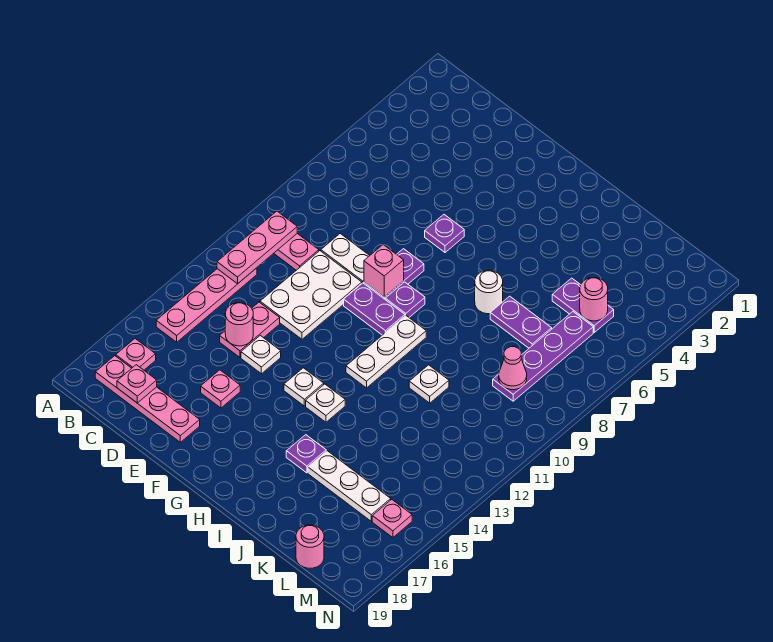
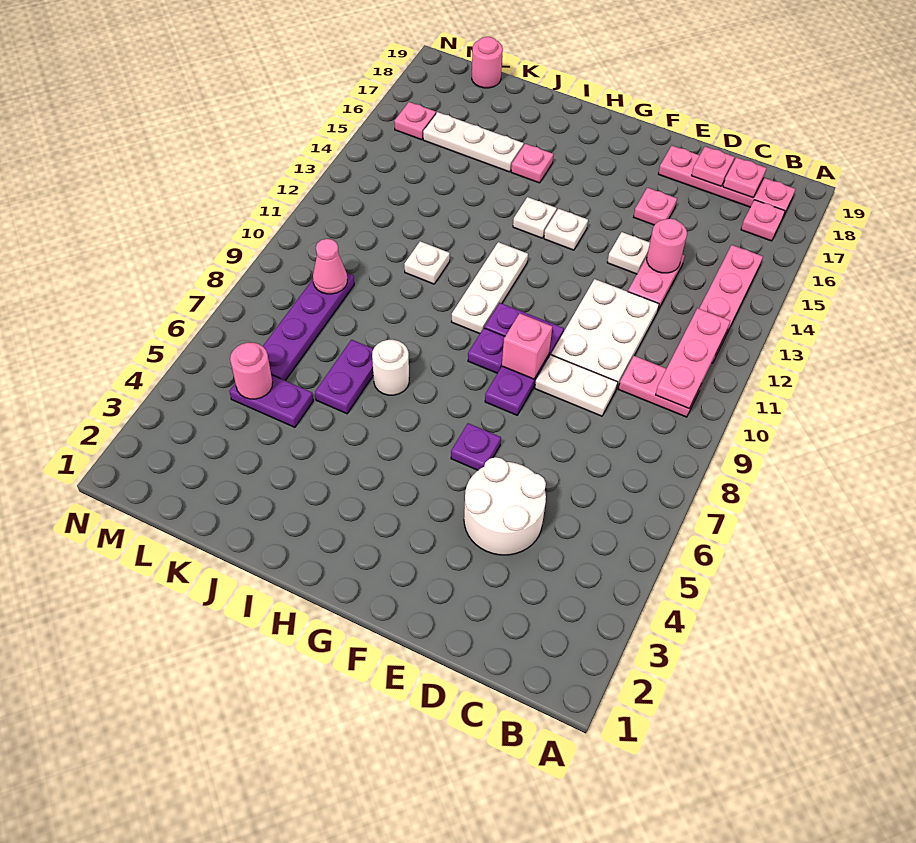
none -> white 2x2 round brick [464,457,546,555]
none -> pink 1x1 plate [691,147,734,186]
purple 1x1 plate [286,435,326,473] -> pink 1x1 plate [511,144,554,183]
purple 1x2 plate [490,296,552,348] -> purple 1x2 plate turned to [315,340,373,414]

